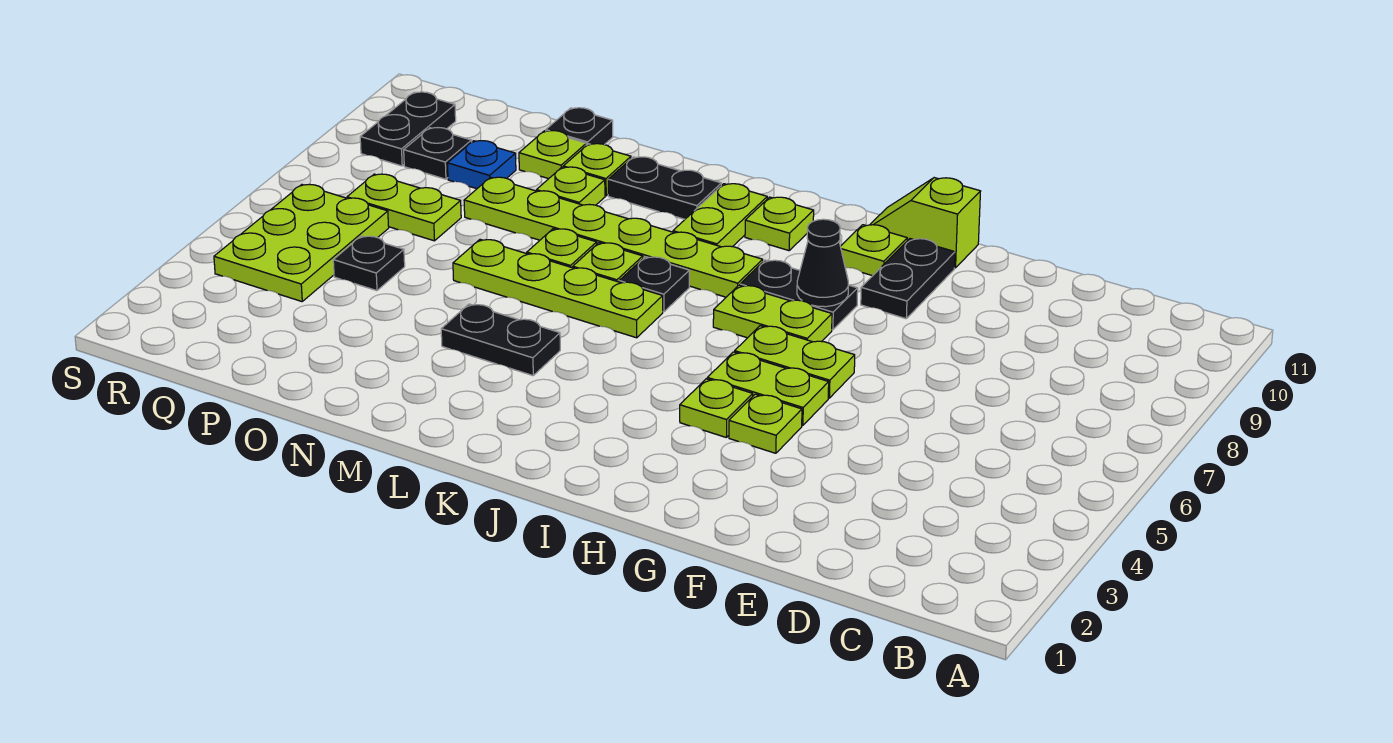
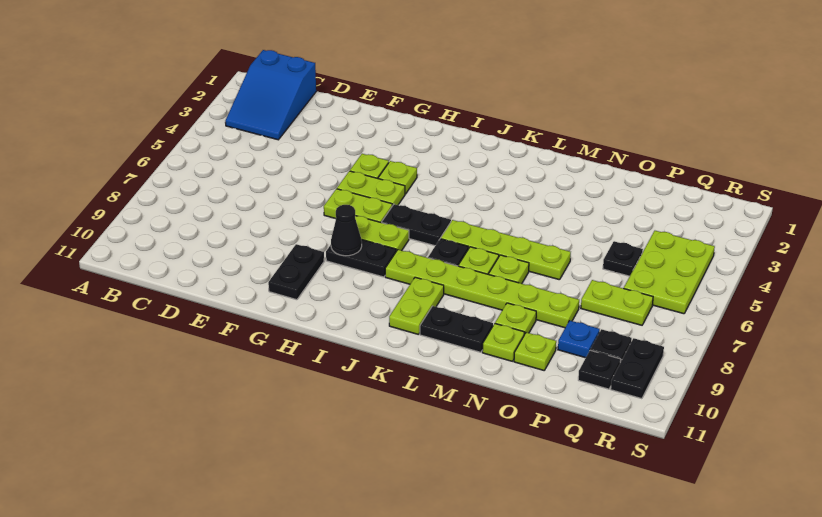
none -> blue 2x3 slope [225,50,316,140]
lime 1x2 slope [870,178,981,268] -> none
lime 1x1 plate [840,225,907,276] -> none
lime 1x1 plate [745,197,814,251] -> none
black 1x2 plate [441,304,560,376] -> black 1x2 plate moved to [382,204,451,246]
black 1x1 plate [546,108,613,145] -> black 1x1 plate moved to [578,350,621,389]

